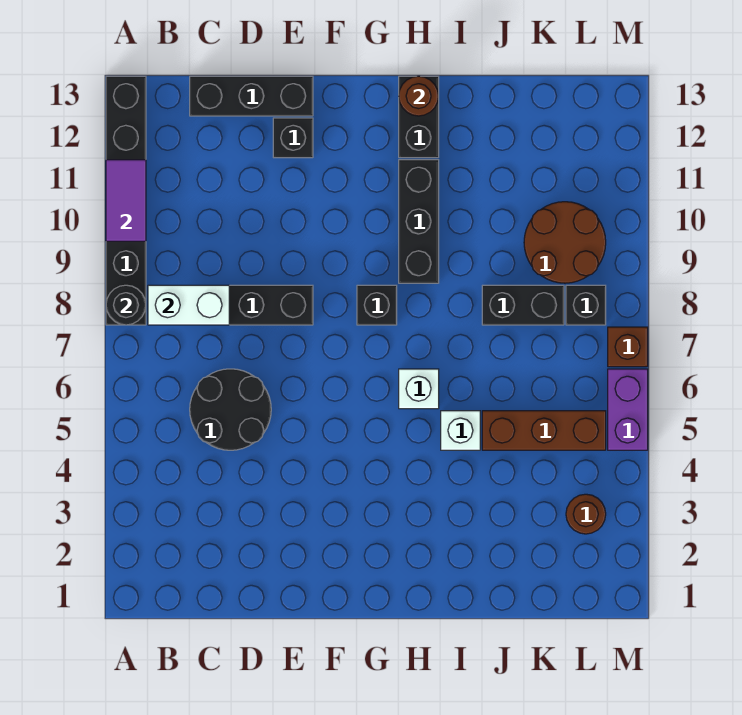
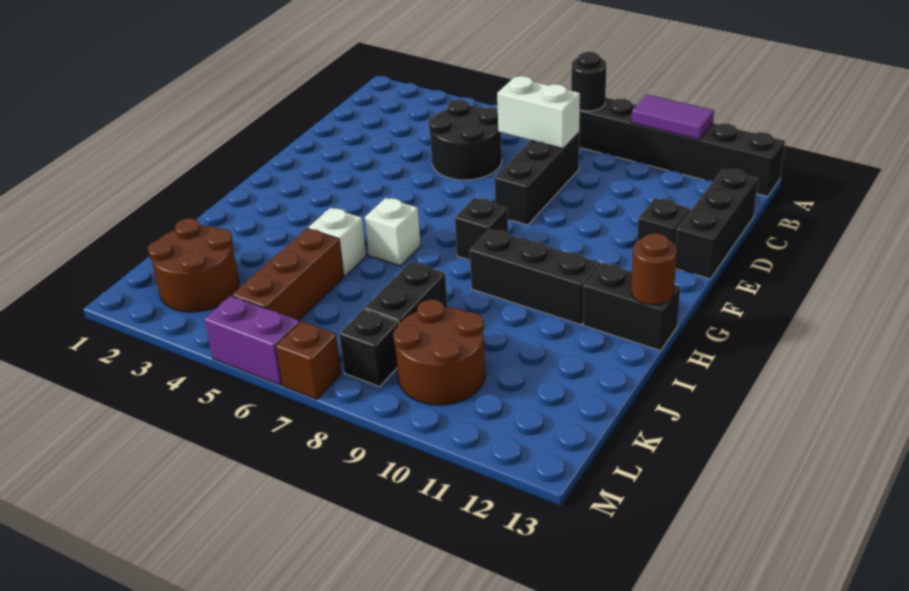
white 1x2 brick [148,285,229,325] -> white 1x2 brick turned to [497,76,580,149]
brown 1x1 round brick [566,494,606,534] -> brown 2x2 round brick [148,218,239,312]

